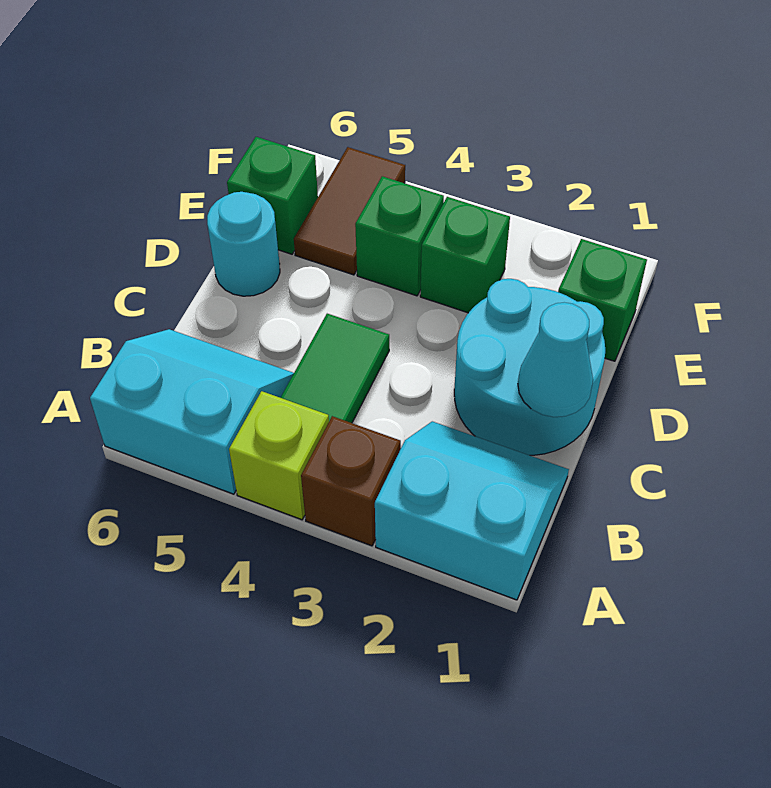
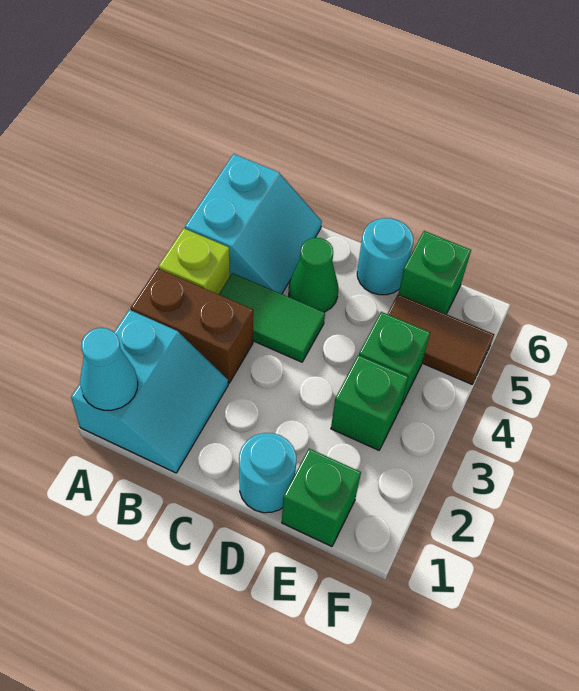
brown 1x1 brick [301,416,401,546] -> brown 1x2 brick [131,268,253,383]
cyan 2x2 round brick [454,279,605,455] -> cyan 1x1 round brick [239,433,296,513]
cyan 1x1 cone [518,302,593,417] -> cyan 1x1 cone moved to [80,328,138,410]
none -> green 1x1 cone [289,238,338,312]

